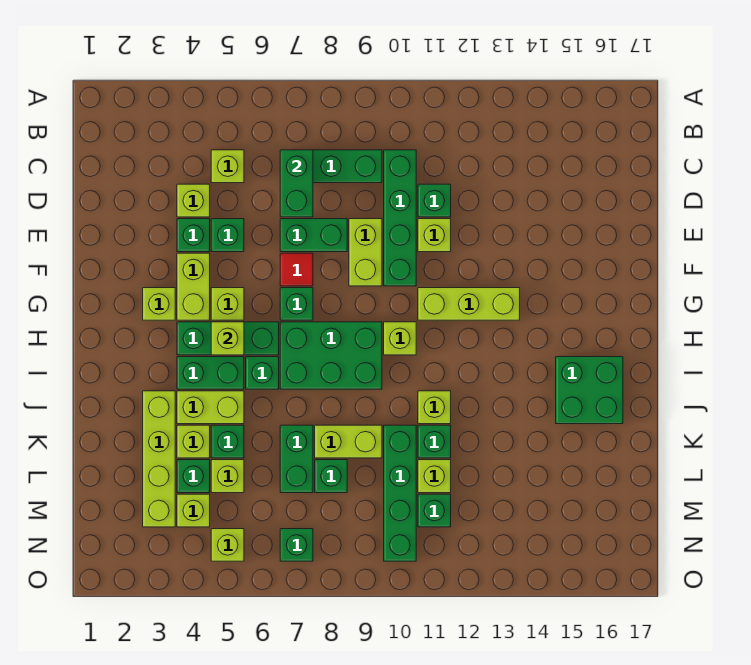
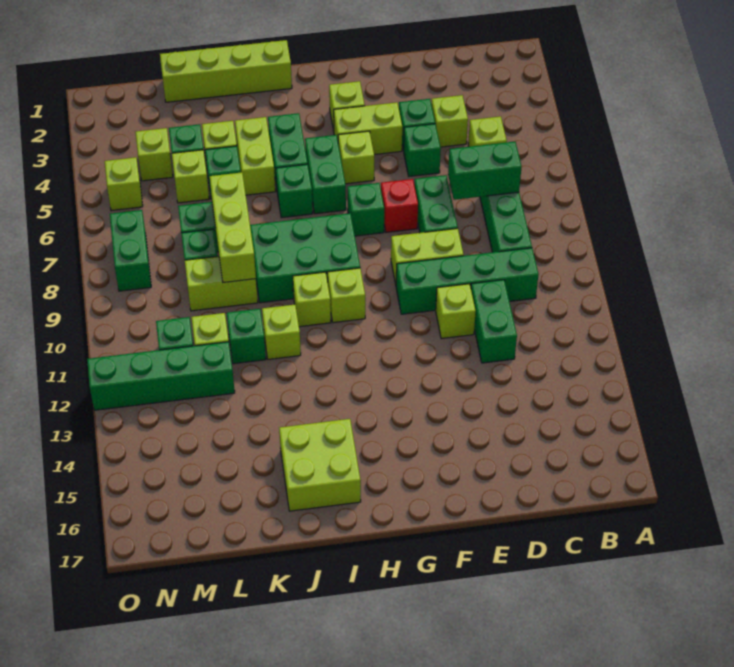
green 1x1 brick [418,184,451,217] -> green 1x2 brick [471,280,517,363]
red 1x1 tile [280,253,313,286] -> red 1x1 brick [381,179,418,232]
lime 1x3 brick [418,288,520,320] -> lime 1x3 brick moved to [210,172,256,282]
green 1x3 brick [177,322,279,355] -> green 1x2 brick [305,135,346,214]
lime 1x1 brick [211,322,244,355] -> lime 1x1 brick moved to [293,272,331,327]
green 2x3 brick [280,322,382,389] -> green 2x3 brick turned to [250,213,360,303]
green 2x2 brick [556,357,623,424] -> lime 2x2 brick [279,419,361,511]
lime 1x4 brick [143,391,175,527] -> lime 1x4 brick moved to [160,40,292,102]
lime 1x2 brick [315,425,382,458] -> lime 1x2 brick turned to [185,256,258,311]
green 1x4 brick [384,425,416,561] -> green 1x4 brick moved to [87,342,235,410]
green 1x1 brick [280,529,313,561] -> green 1x2 brick [110,210,151,291]

